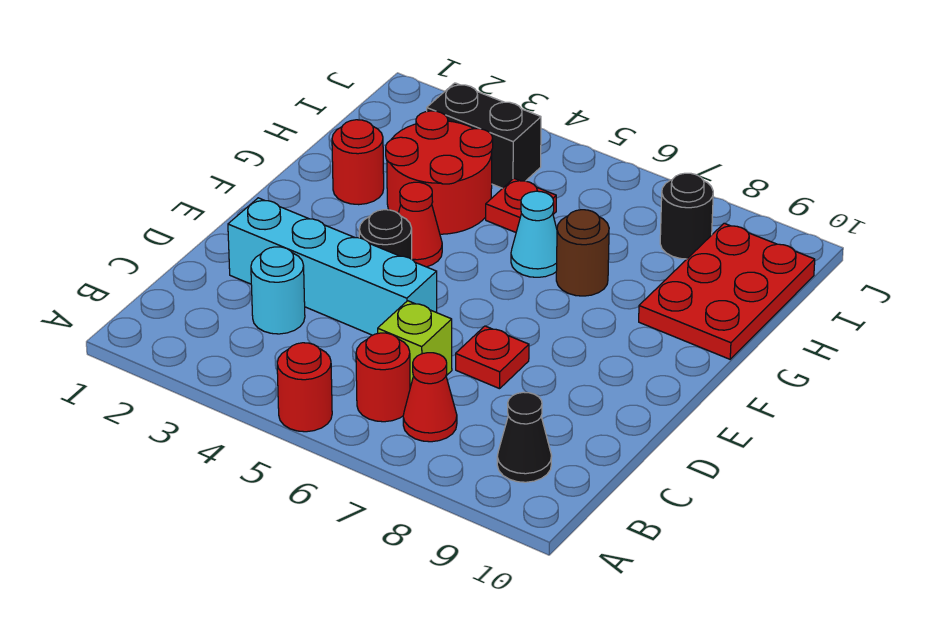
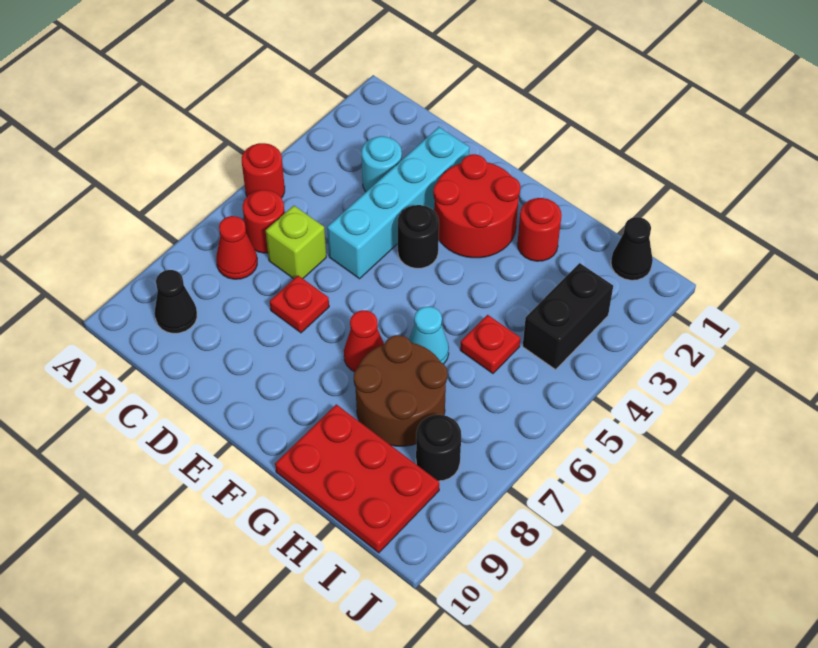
red 1x1 cone [398,182,442,267] -> red 1x1 cone moved to [344,310,384,372]
red 2x2 round brick [386,111,493,234] -> red 2x2 round brick moved to [433,154,520,258]
brown 1x1 round brick [556,210,609,296] -> brown 2x2 round brick [354,335,447,446]
none -> black 1x1 cone [611,217,653,280]

